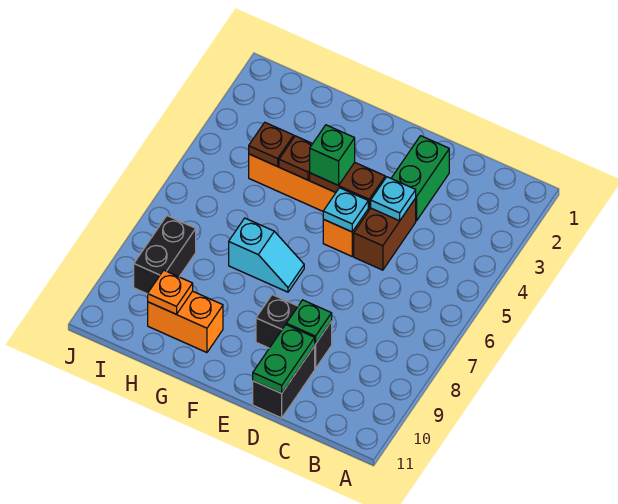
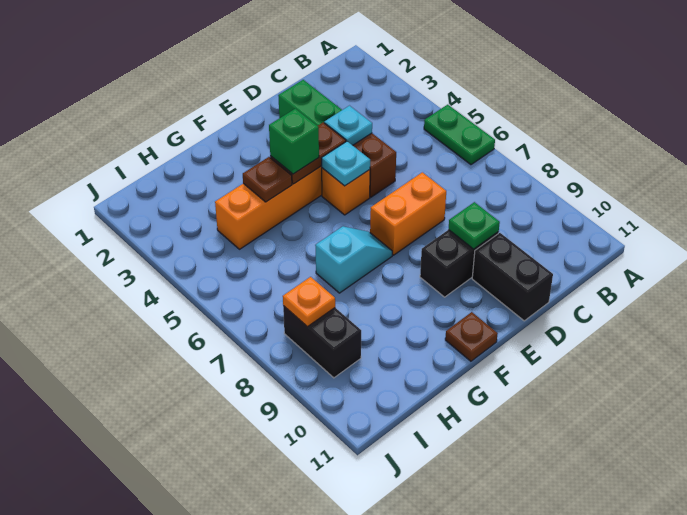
green 1x2 plate [253,325,315,393] -> green 1x2 plate moved to [424,105,495,165]
orange 1x2 brick [148,291,223,352] -> orange 1x2 brick moved to [370,172,446,255]
brown 1x1 plate [249,123,294,167] -> brown 1x1 plate moved to [445,312,498,361]
orange 1x1 plate [148,270,193,314] -> orange 1x1 plate moved to [283,277,335,327]

